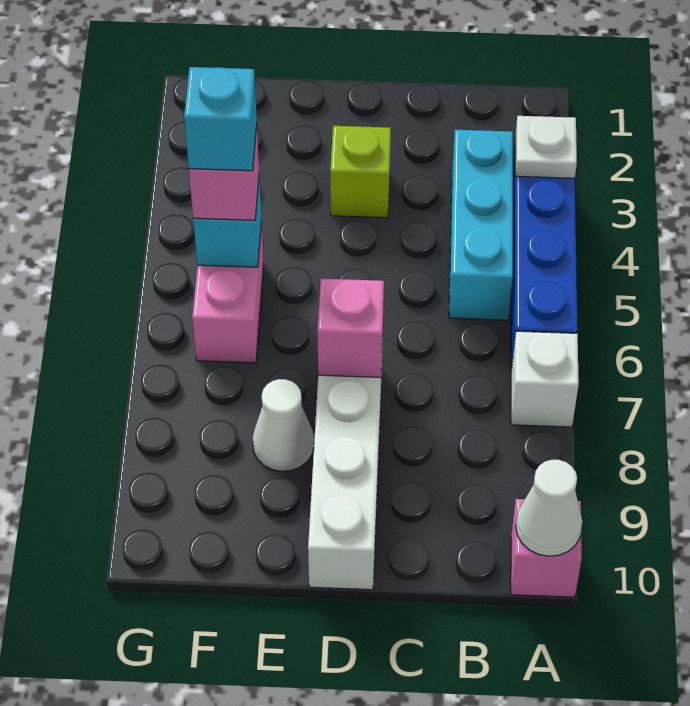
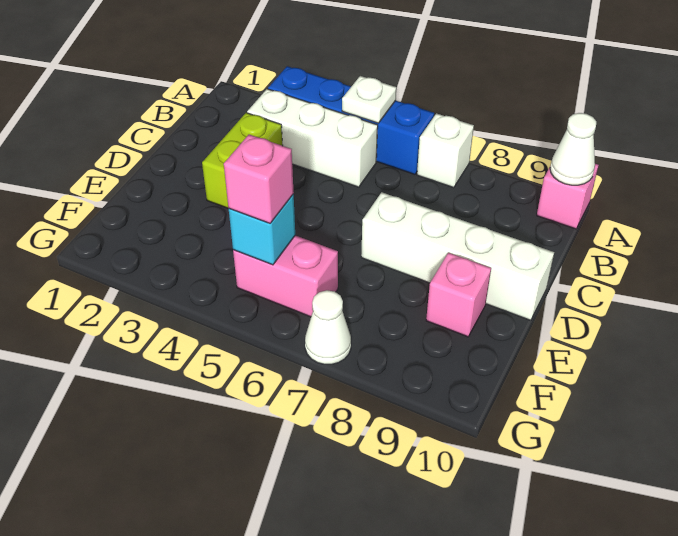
white 1x1 plate [516,116,577,178] -> white 1x1 plate moved to [342,76,396,123]
cyan 1x3 brick [449,130,513,320] -> white 1x3 brick [247,89,378,187]
lime 1x1 brick [330,126,391,218] -> lime 1x2 brick [202,113,283,208]
pink 1x1 brick [317,279,384,377] -> pink 1x1 brick moved to [426,253,491,337]
white 1x1 cone [253,379,314,471] -> white 1x1 cone moved to [305,290,351,364]
cyan 1x1 brick [184,67,257,171] -> none

